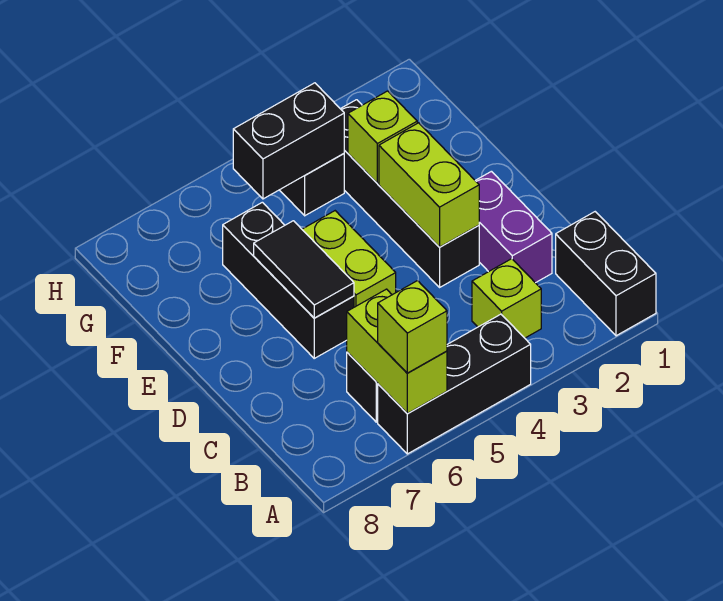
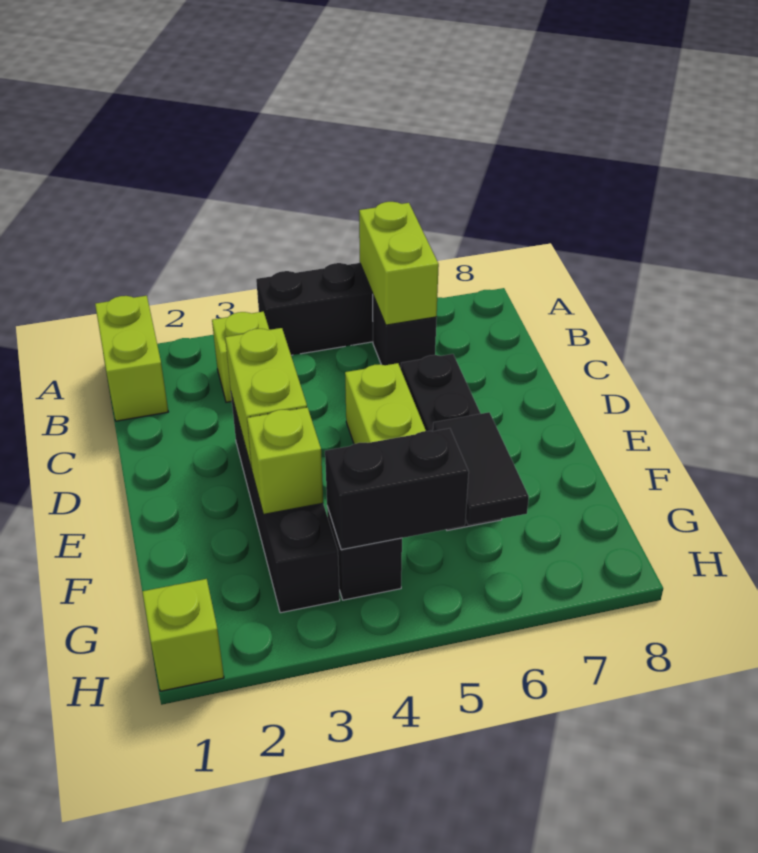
black 1x2 brick [556,212,656,336] -> lime 1x2 brick [95,296,168,421]
lime 1x1 brick [378,281,447,373] -> lime 1x1 brick moved to [142,579,224,691]
purple 1x2 brick [475,171,552,283] -> none
black 1x2 tile [254,221,354,318] -> black 1x2 tile moved to [433,412,529,525]

